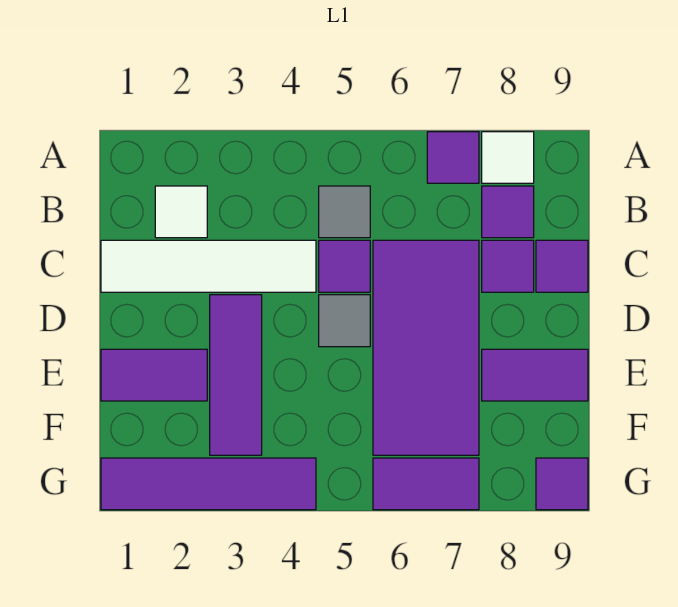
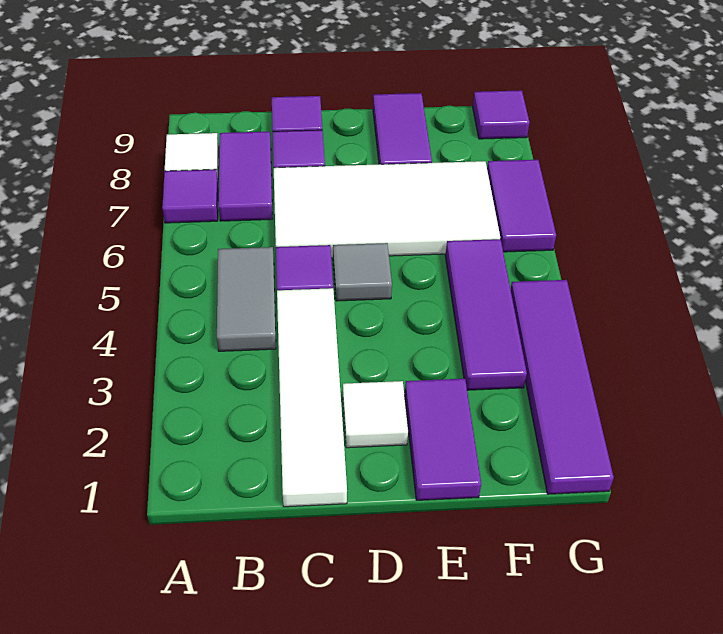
white 1x1 tile [155,186,207,238] -> white 1x1 tile moved to [343,381,408,448]
grey 1x1 tile [319,186,370,238] -> grey 1x2 tile [217,247,276,351]
purple 1x1 tile [482,186,534,238] -> purple 1x2 tile [219,132,273,221]
purple 2x4 tile [373,240,479,455] -> white 2x4 tile [274,161,500,258]
purple 1x3 tile [210,295,262,455] -> purple 1x3 tile turned to [445,239,527,390]

